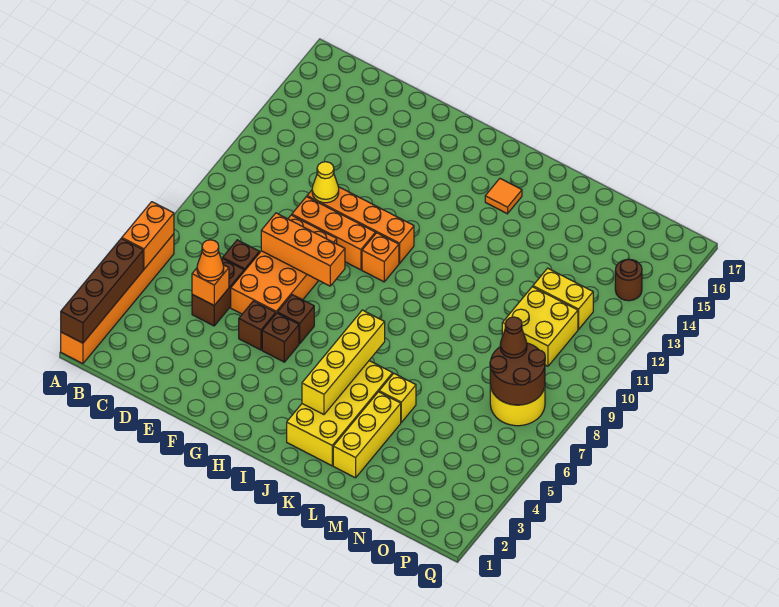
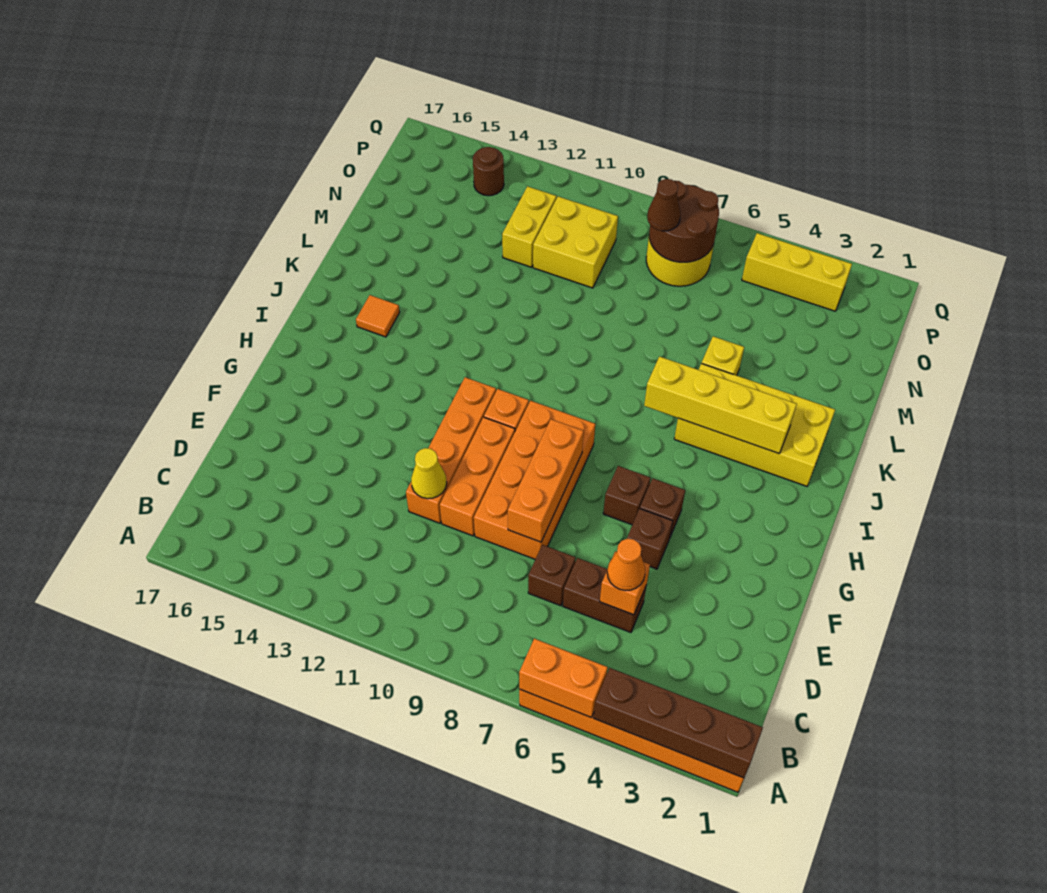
orange 2x4 brick [231,215,337,314] -> orange 2x4 brick turned to [474,401,595,559]
yellow 1x3 brick [333,392,401,478] -> yellow 1x3 brick moved to [742,233,852,311]

